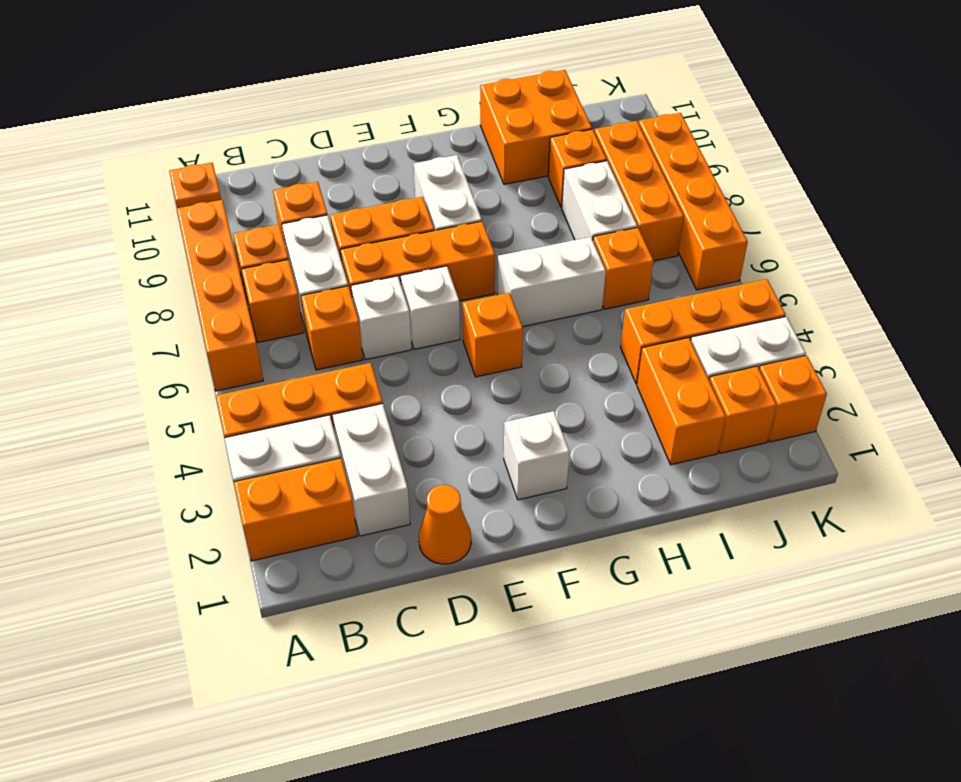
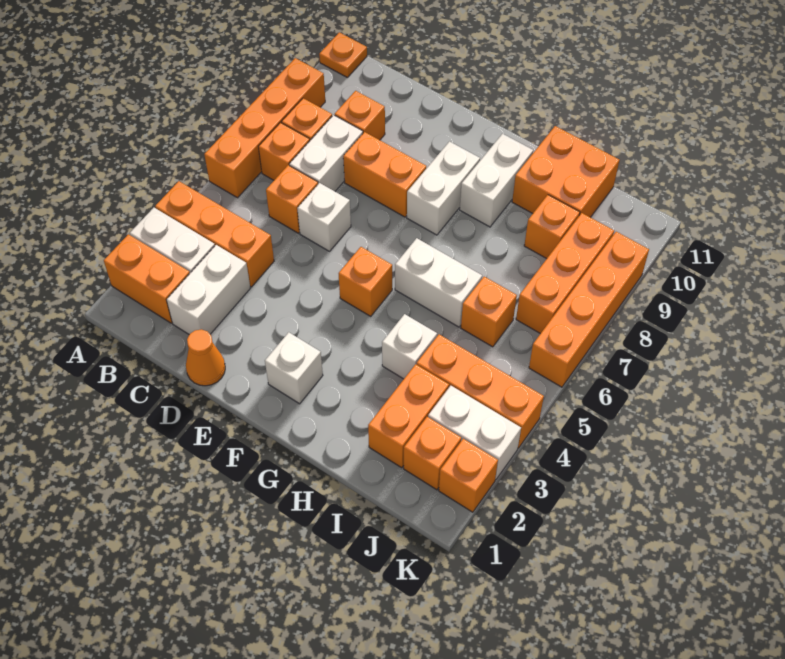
orange 1x3 brick [340,221,495,301] -> none
white 1x1 brick [401,266,460,349] -> white 1x1 brick moved to [382,314,437,379]
white 1x2 brick [562,161,637,240] -> white 1x2 brick moved to [460,134,533,227]

